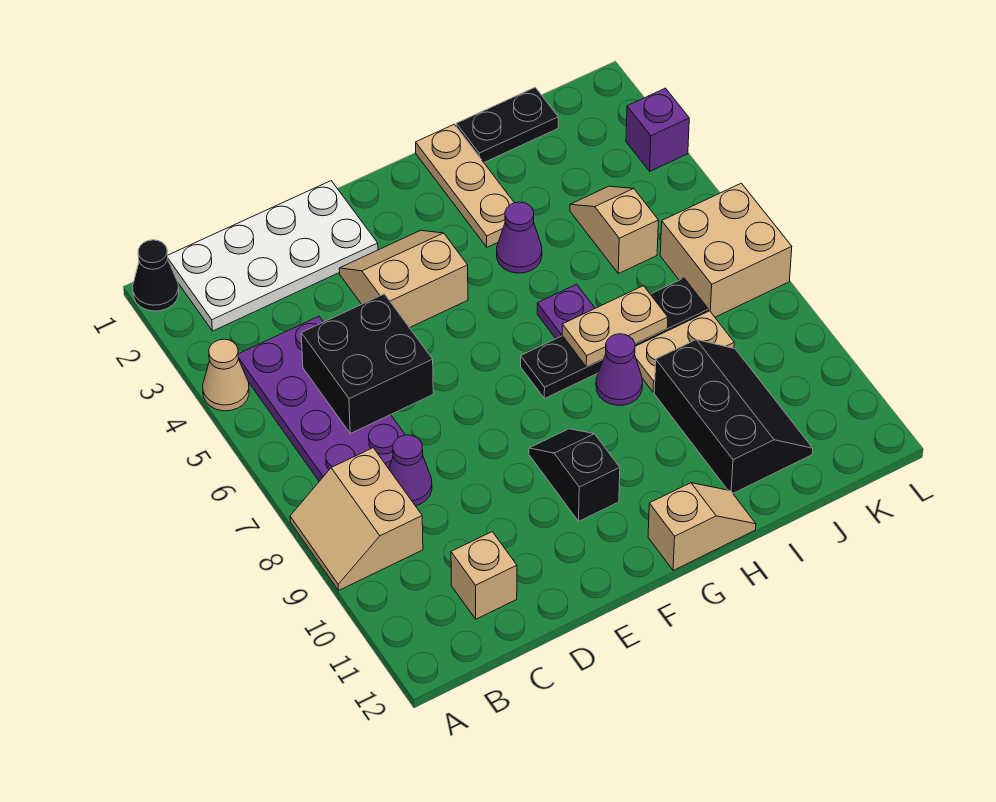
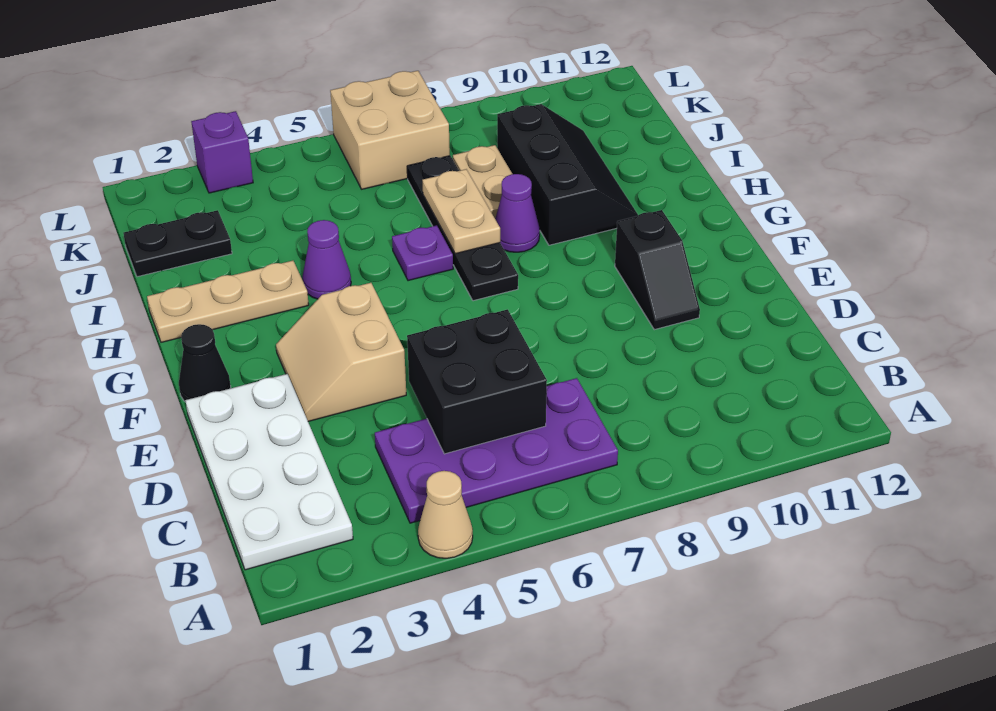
black 1x1 cone [133,240,179,311] -> black 1x1 cone moved to [179,324,231,402]
tan 2x2 slope [290,448,423,590] -> none
purple 1x1 cone [389,435,432,506] -> none
tan 1x1 brick [451,532,517,619] -> none
black 1x2 slope [529,429,620,521] -> black 1x2 slope turned to [615,210,700,330]
tan 1x2 slope [648,483,756,571] -> none
black 1x2 plate [456,87,558,162] -> black 1x2 plate turned to [124,210,232,277]
black 2x3 slope [654,340,813,493] -> black 2x3 slope turned to [497,104,638,245]
tan 1x2 slope [570,186,658,274] -> none

